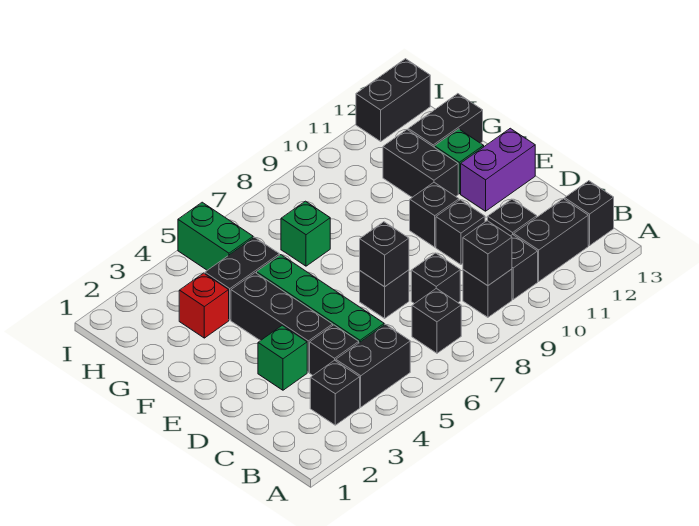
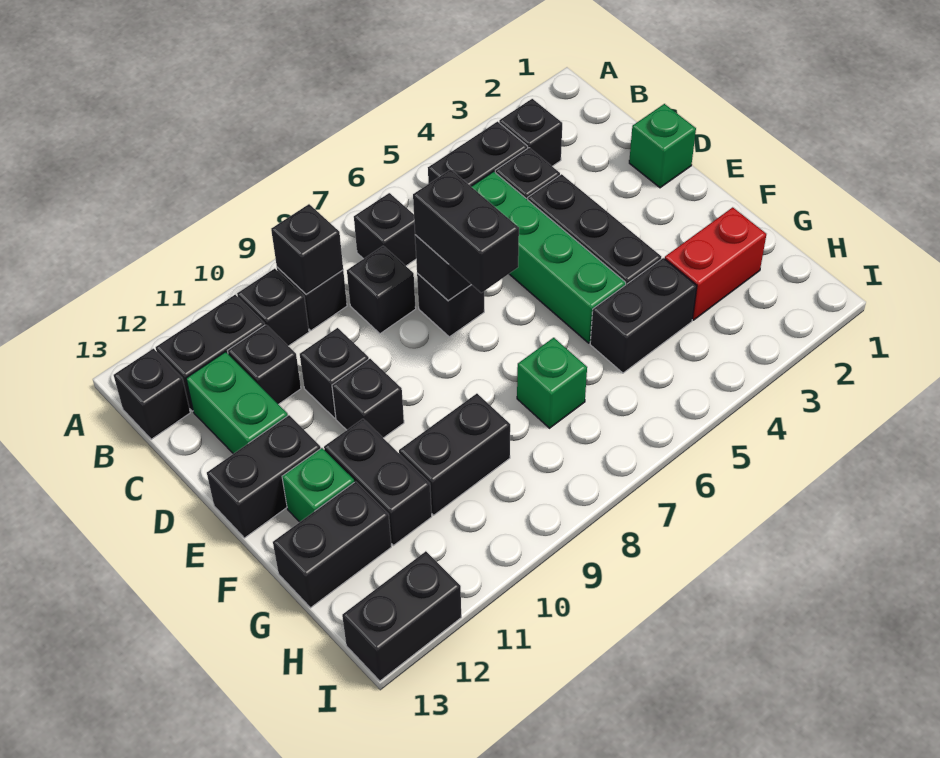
green 1x1 brick [258,325,307,390] -> green 1x1 brick moved to [629,104,696,188]
none -> black 1x2 brick [413,169,519,293]
purple 1x2 brick [461,128,535,211] -> black 1x2 brick [207,415,321,538]
red 1x1 brick [179,273,229,338] -> red 1x2 brick [665,207,766,320]
none -> black 1x2 brick [399,394,510,515]
green 1x2 brick [178,202,253,270] -> green 1x2 brick moved to [186,352,288,454]

